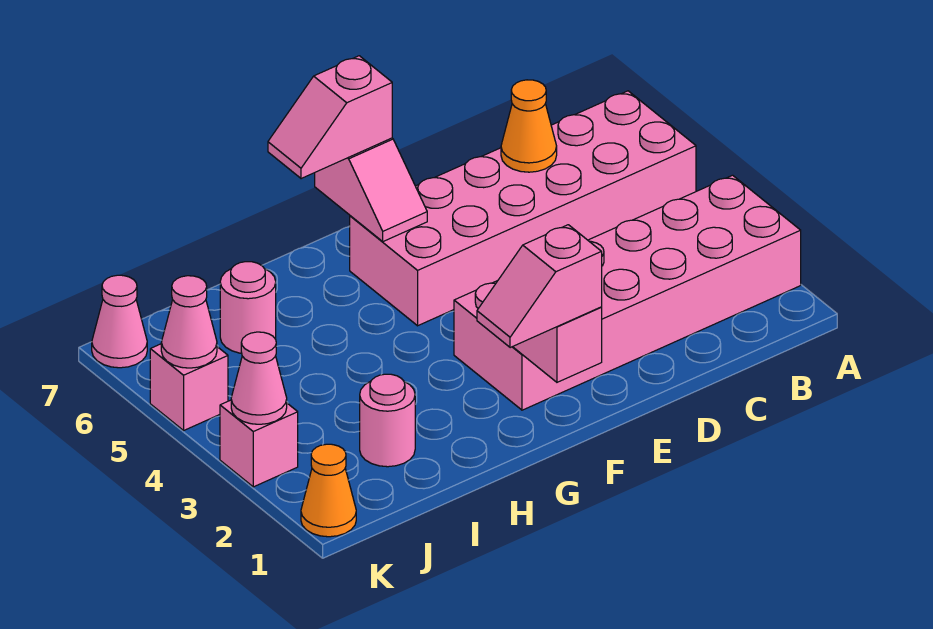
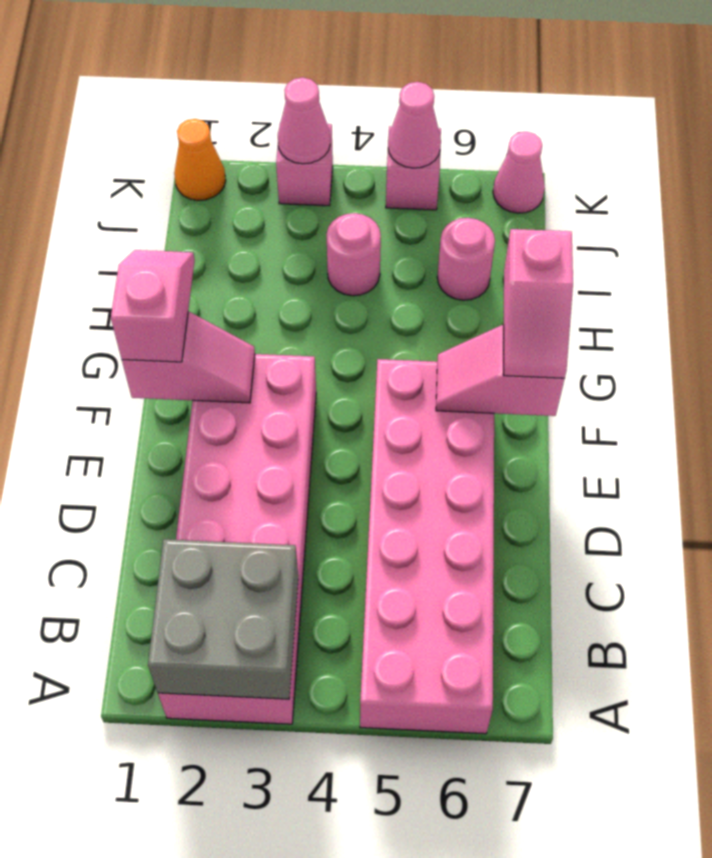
none -> grey 2x2 brick [148,539,298,699]
orange 1x1 cone [501,80,557,172] -> none
pink 1x2 slope [268,56,392,179] -> pink 1x2 slope turned to [504,229,573,378]
pink 1x1 round brick [360,374,415,467] -> pink 1x1 round brick moved to [327,213,381,296]

